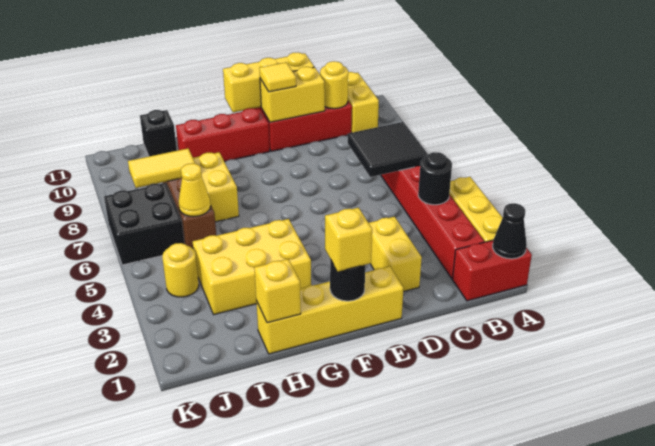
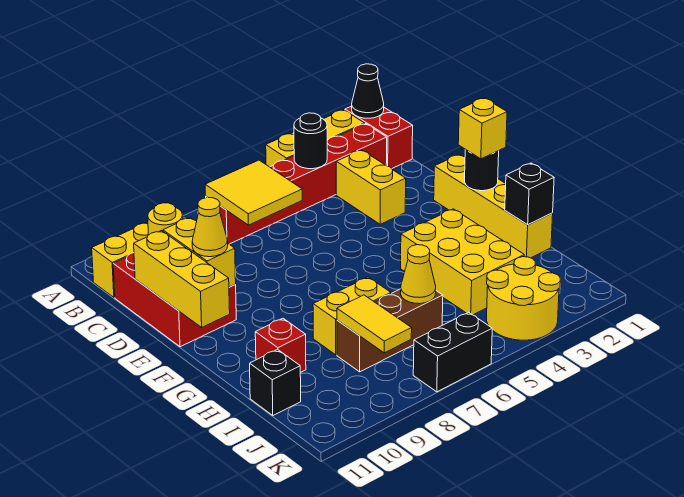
black 2x2 tile [348,122,428,177] -> yellow 2x2 tile [205,160,302,225]
yellow 1x2 brick [369,217,422,292] -> yellow 1x2 brick turned to [336,150,406,224]
yellow 1x1 tile [259,62,296,92] -> yellow 1x1 cone [192,198,228,257]
red 1x3 brick [176,108,270,161] -> red 1x1 brick [255,318,306,373]
yellow 1x1 brick [254,259,301,323] -> black 1x1 brick [505,163,554,225]
yellow 1x1 round brick [162,243,199,297] -> yellow 2x2 round brick [487,257,560,340]
black 2x2 brick [104,183,185,265] -> black 1x2 brick [413,312,492,392]

